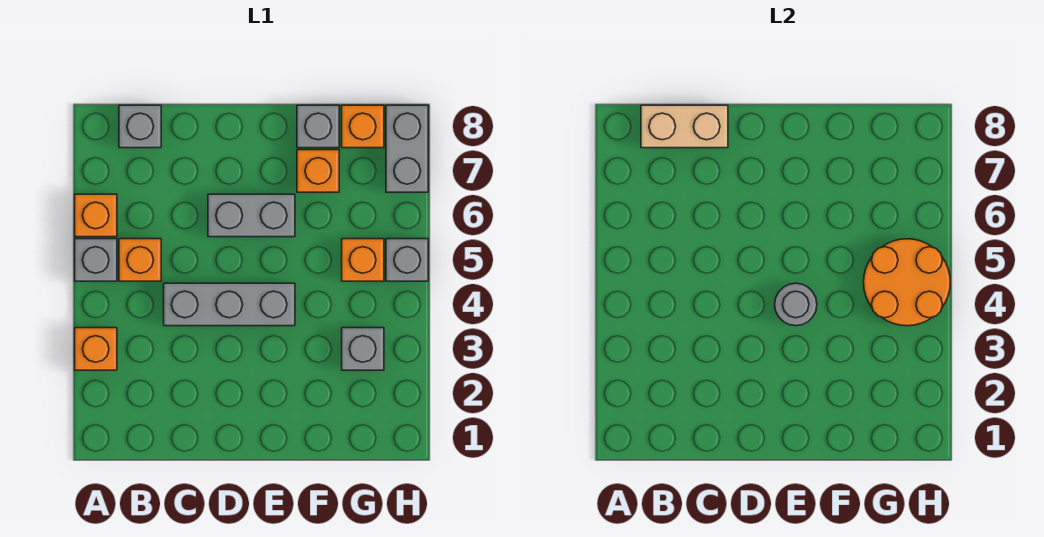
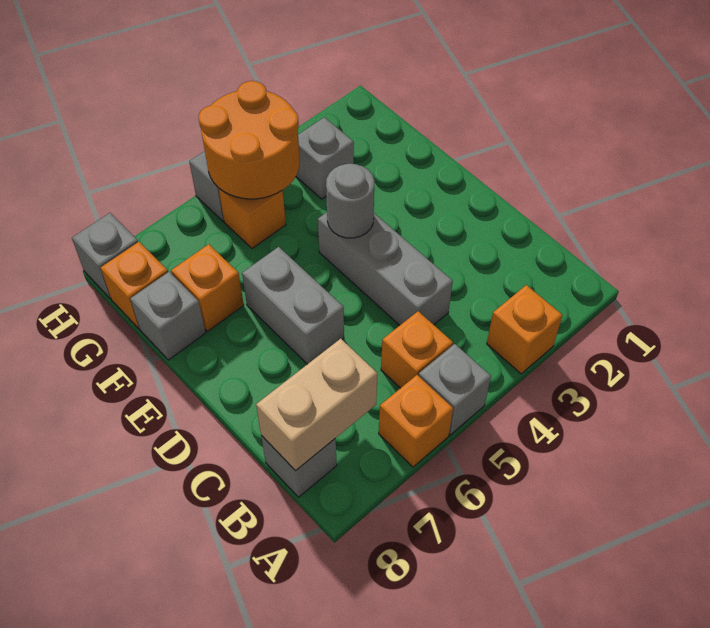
tan 1x2 brick [641,105,728,148] -> tan 1x2 brick turned to [256,339,377,471]
grey 1x2 brick [386,105,428,192] -> grey 1x1 brick [72,213,138,299]

